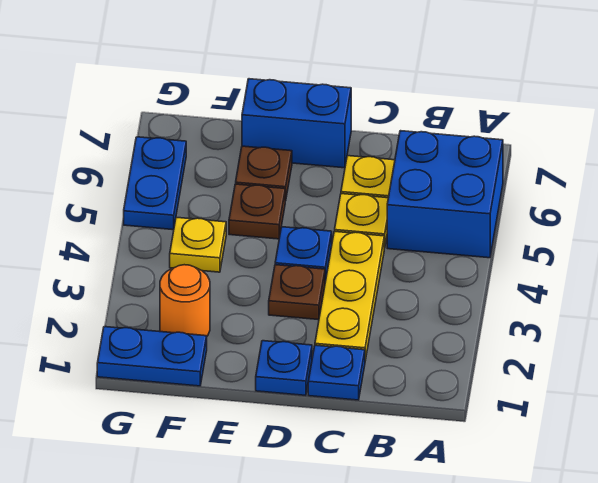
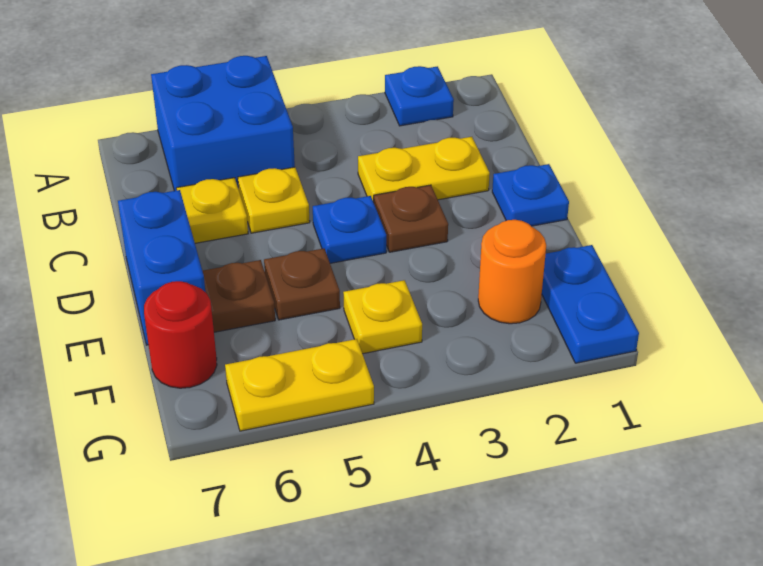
blue 1x1 plate [308,345,365,400] -> blue 1x1 plate moved to [385,66,454,126]
yellow 1x3 plate [315,231,384,360] -> yellow 1x2 plate [358,137,490,202]
none -> red 1x1 round brick [144,281,217,388]
blue 1x2 plate [124,137,186,230] -> yellow 1x2 plate [225,339,374,431]

